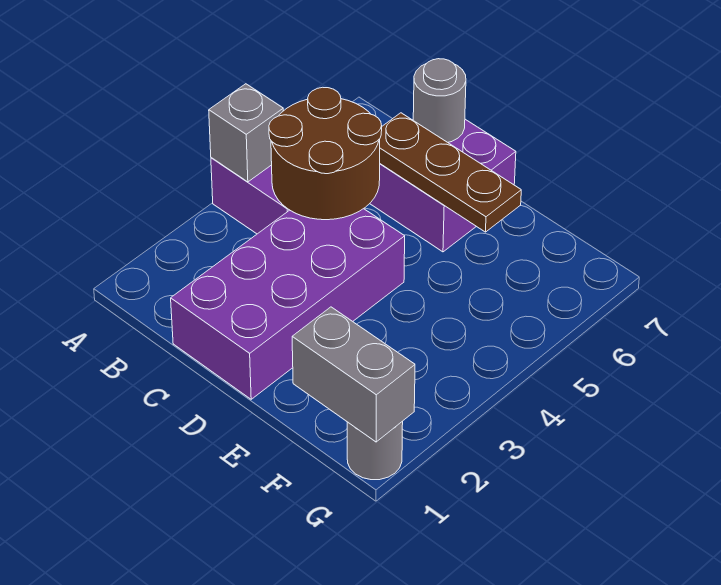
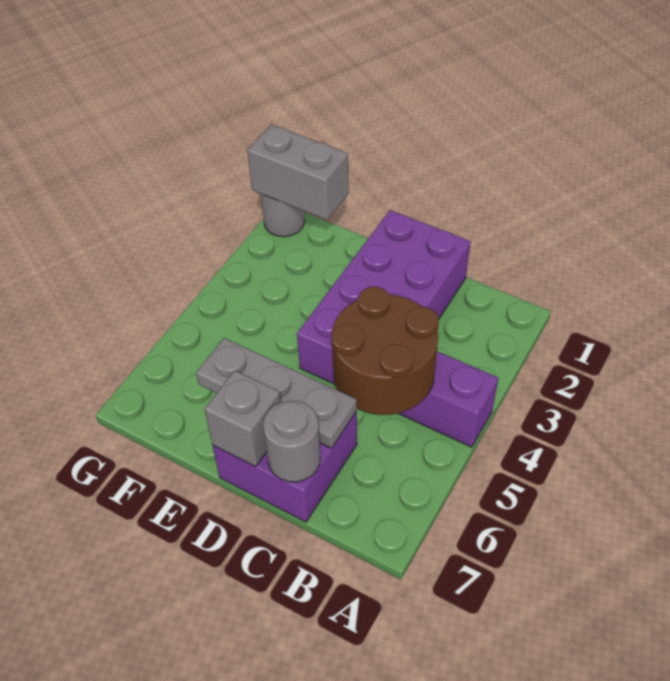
grey 1x1 brick [209,84,283,182] -> grey 1x1 brick moved to [205,370,281,467]
brown 1x3 plate [380,113,521,232] -> grey 1x3 plate [196,338,357,448]

